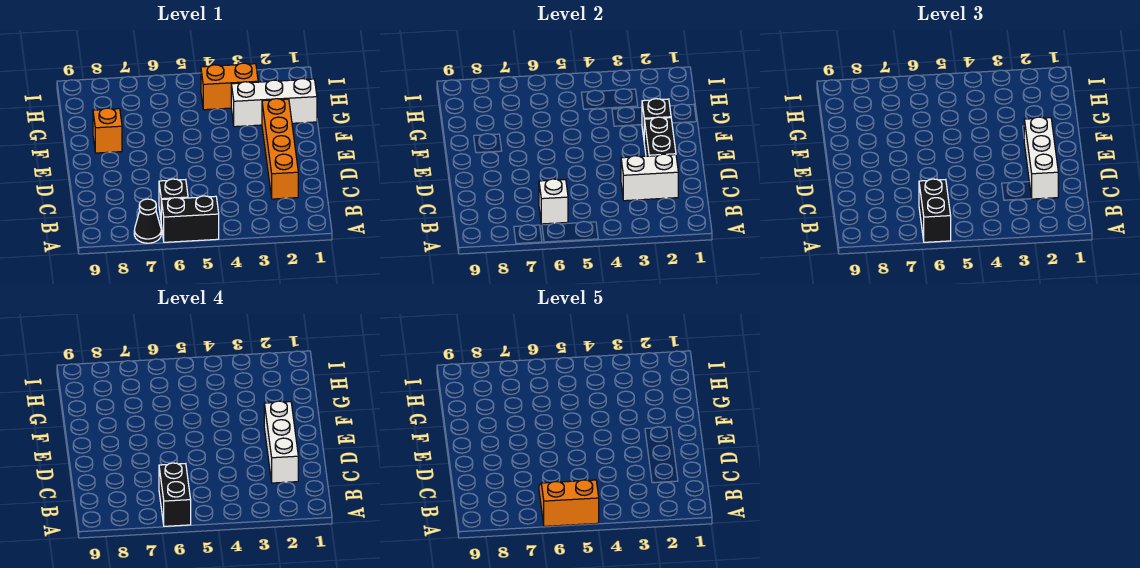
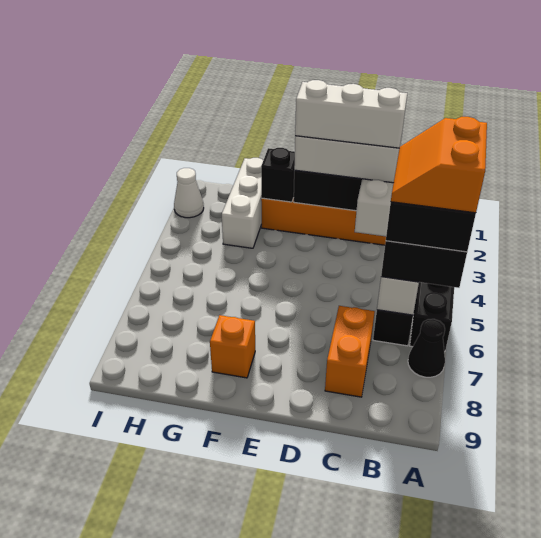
orange 1x2 brick [201,63,258,110] -> orange 1x2 brick moved to [325,306,375,397]
none -> white 1x1 cone [174,168,204,218]

